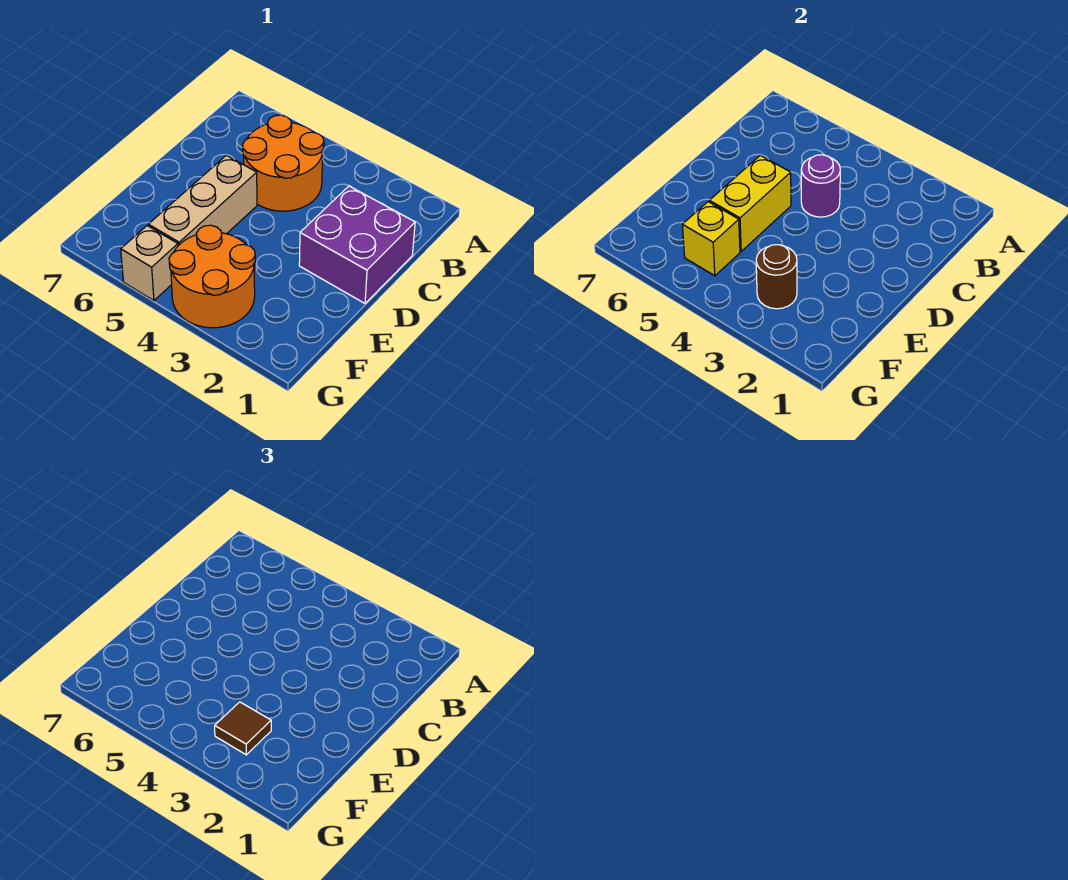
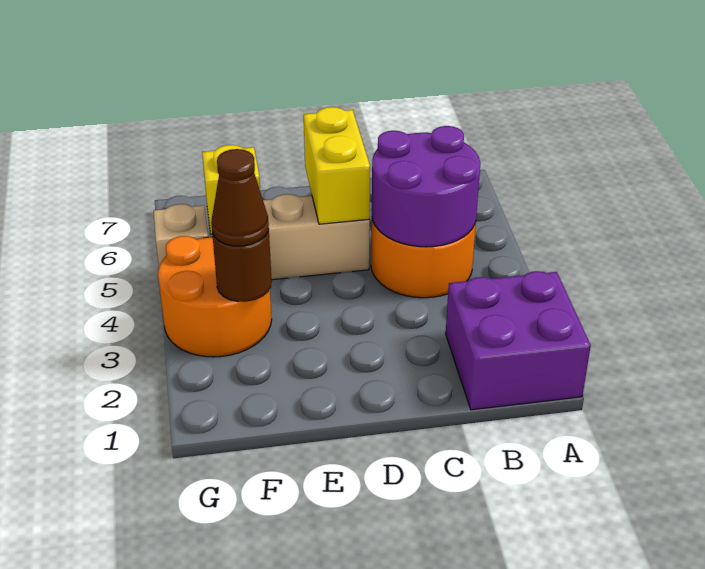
purple 2x2 brick [299,186,415,303] -> purple 2x2 brick moved to [446,271,591,410]
purple 1x1 round brick [801,155,840,217] -> purple 2x2 round brick [372,126,480,247]
yellow 1x2 brick [709,155,791,251] -> yellow 1x2 brick turned to [304,107,370,224]
brown 1x1 tile [215,702,271,755] -> brown 1x1 cone [211,149,269,246]

